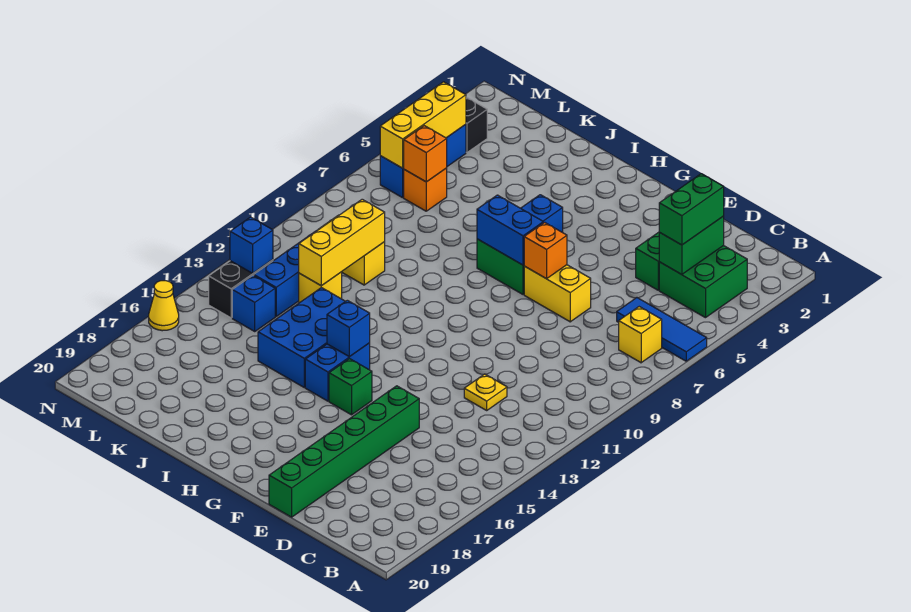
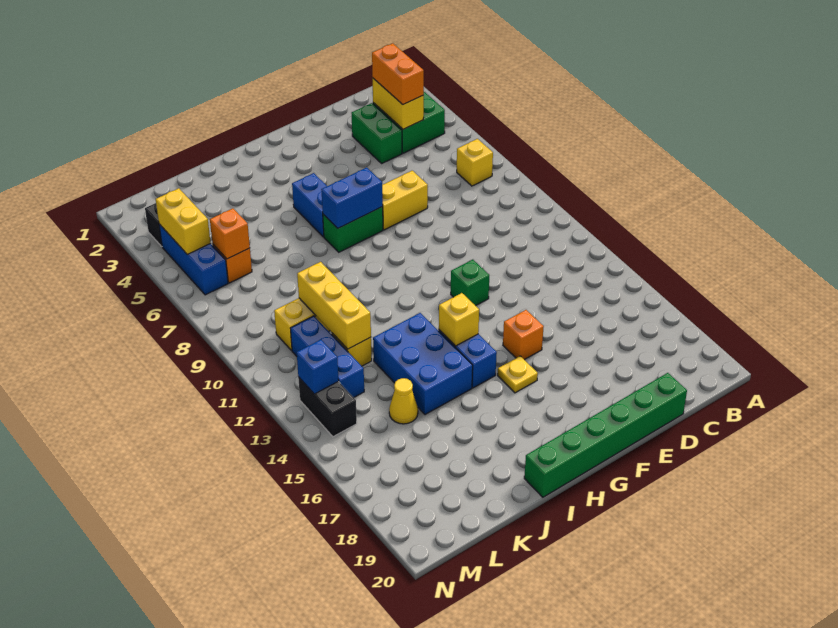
blue 1x3 tile [617,298,707,361] -> none
green 1x2 brick [659,216,724,275] -> yellow 1x2 brick [373,78,424,129]
green 1x2 brick [659,174,724,245] -> orange 1x2 brick [372,43,424,104]
yellow 1x1 plate [464,374,507,410] -> yellow 1x1 plate moved to [498,356,538,393]
green 1x6 brick [269,386,419,517] -> green 1x6 brick turned to [524,373,687,497]
orange 1x1 brick [524,222,567,279] -> orange 1x1 brick moved to [503,310,544,360]
green 1x1 brick [329,359,372,415] -> green 1x1 brick moved to [451,260,489,306]
blue 1x1 brick [327,300,370,357] -> yellow 1x1 brick [439,293,479,346]
blue 1x1 brick [232,275,275,331] -> none
yellow 1x3 brick [380,82,466,168] -> yellow 1x2 brick [156,188,211,254]
yellow 1x1 cone [149,281,179,331] -> yellow 1x1 cone moved to [389,378,418,424]

